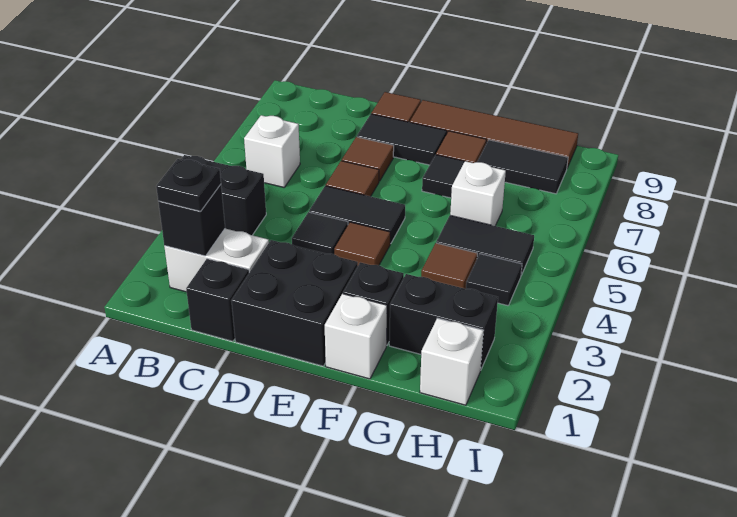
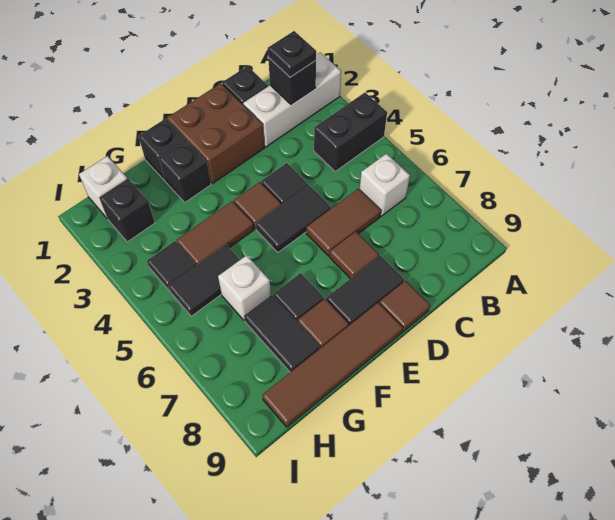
white 1x2 brick [164,229,269,292] -> white 1x3 brick [243,52,341,147]
black 2x2 brick [231,240,358,366] -> brown 2x2 brick [167,83,264,184]
brown 1x1 tile [326,161,379,197] -> brown 1x2 tile [306,189,381,256]
white 1x1 brick [325,294,387,379] -> black 1x1 brick [139,119,186,180]
black 1x2 brick [389,274,498,370] -> black 1x1 brick [99,179,155,242]
brown 1x1 tile [421,243,477,289] -> brown 1x2 tile [177,201,254,266]
black 1x2 tile [477,140,568,194] -> black 1x2 tile turned to [244,295,320,372]

